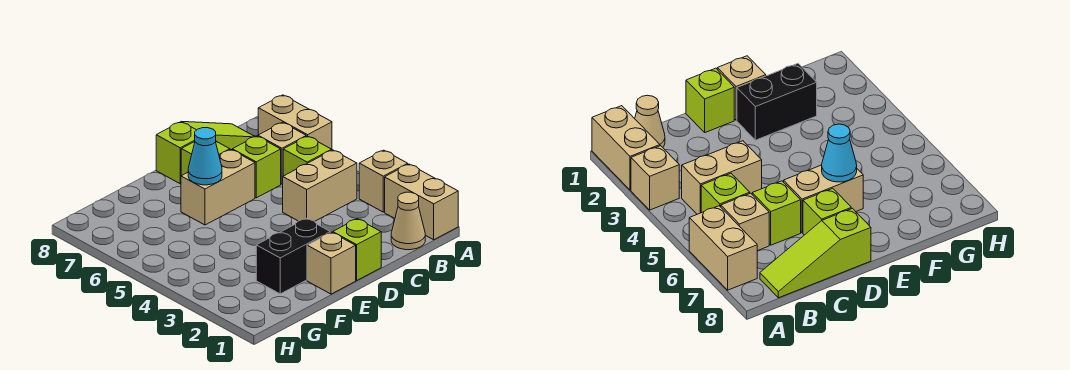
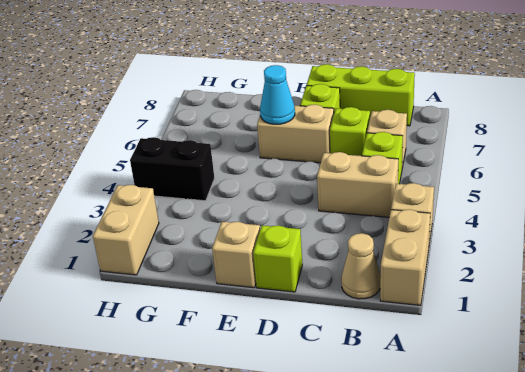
tan 1x2 brick [258,95,332,150] -> tan 1x2 brick moved to [93,185,159,275]
lime 1x3 slope [156,122,255,184] -> lime 1x3 brick [307,64,415,126]
black 1x2 brick [256,218,330,294] -> black 1x2 brick moved to [130,137,214,201]

